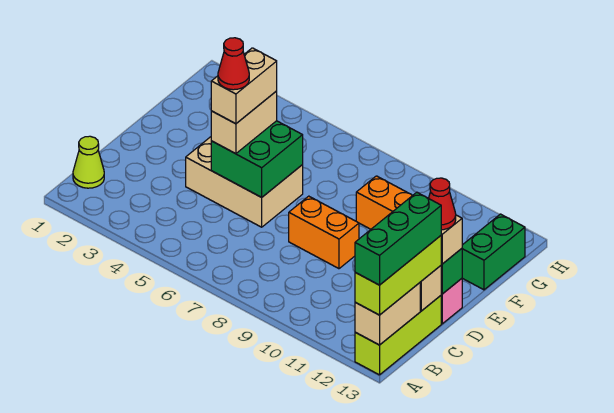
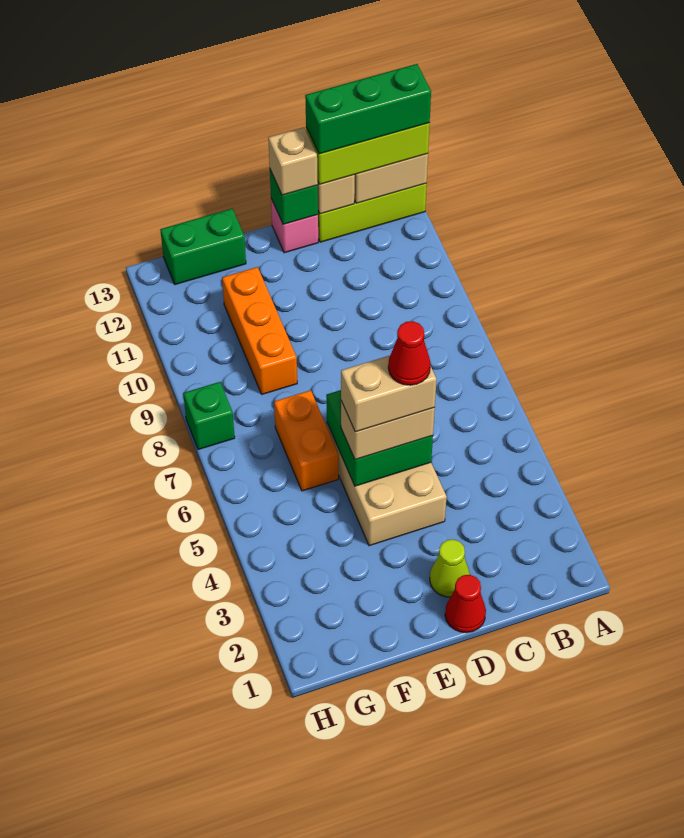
lime 1x1 cone [73,136,104,188] -> lime 1x1 cone moved to [430,539,470,597]
orange 1x2 brick [289,196,359,269] -> orange 1x2 brick moved to [274,390,338,491]
red 1x1 cone [429,178,456,230] -> red 1x1 cone moved to [445,575,486,633]
none -> green 1x1 brick [183,382,235,450]

